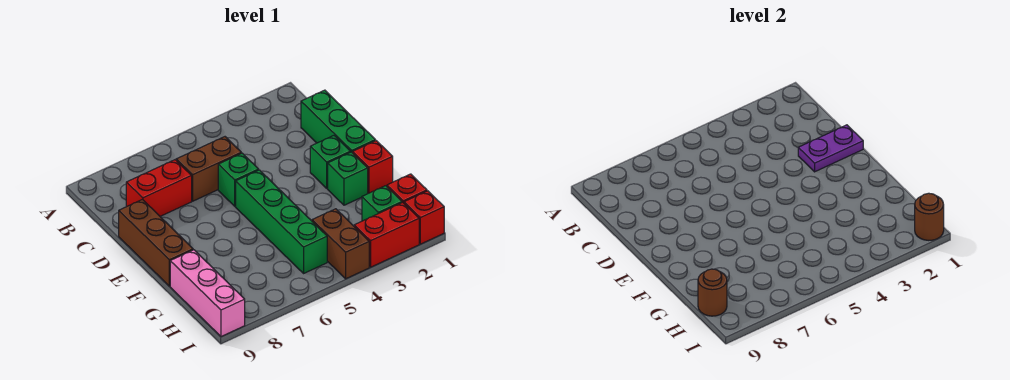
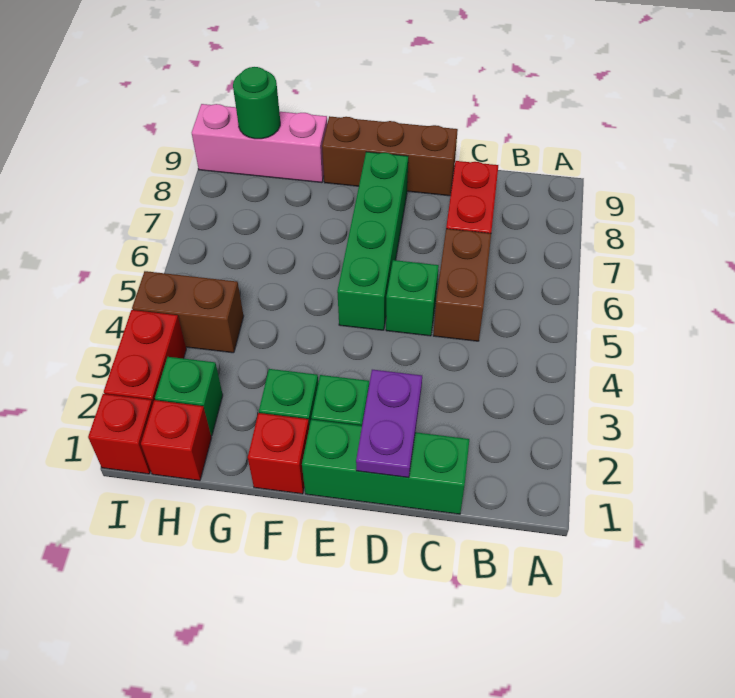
green 1x4 brick [236,170,327,273] -> green 1x4 brick turned to [337,152,408,330]
brown 1x1 round brick [698,269,727,316] -> green 1x1 round brick [233,67,280,139]
brown 1x1 round brick [915,193,944,240] -> none

